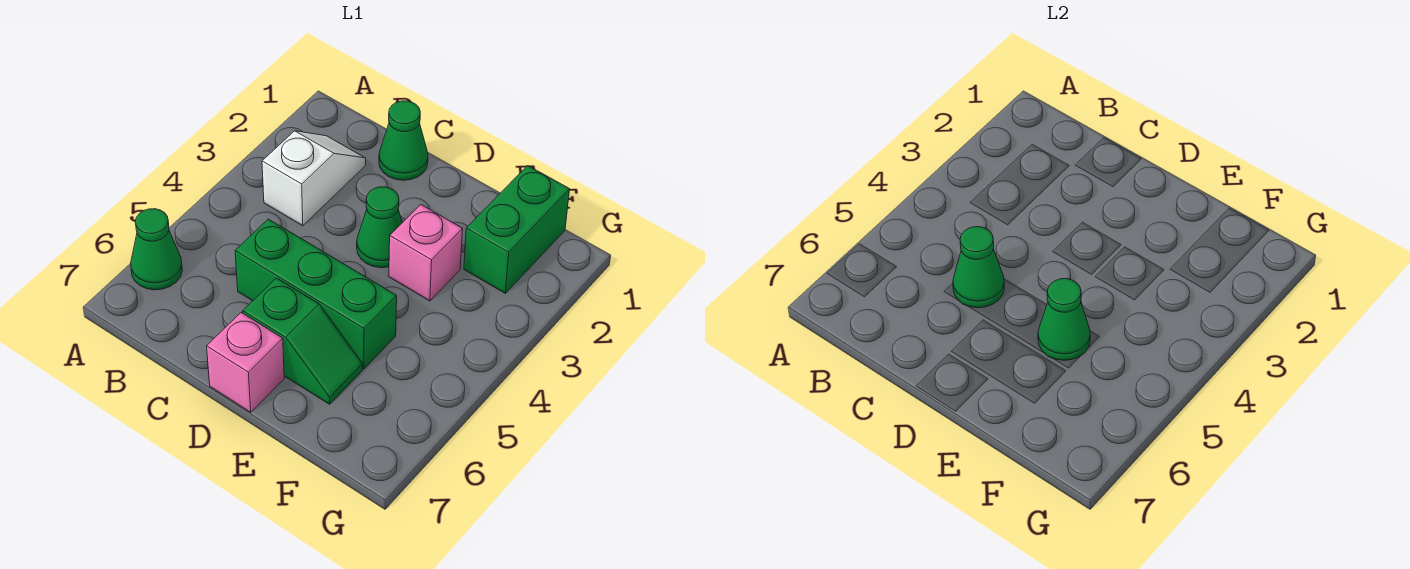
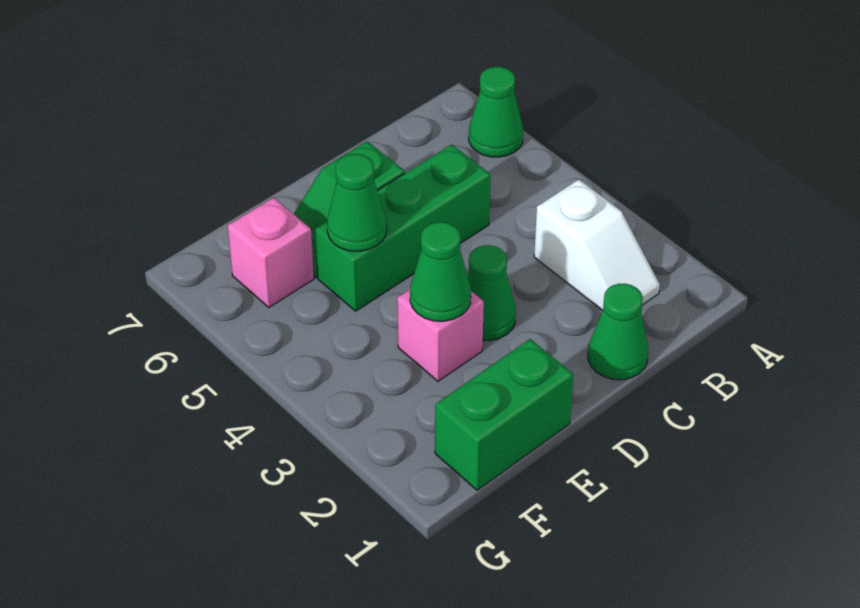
green 1x1 cone [953,227,1004,308] -> green 1x1 cone moved to [410,222,471,321]
pink 1x1 brick [207,313,284,412] -> pink 1x1 brick moved to [228,198,314,307]
green 1x2 brick [464,166,570,293] -> green 1x2 brick turned to [435,339,574,490]

